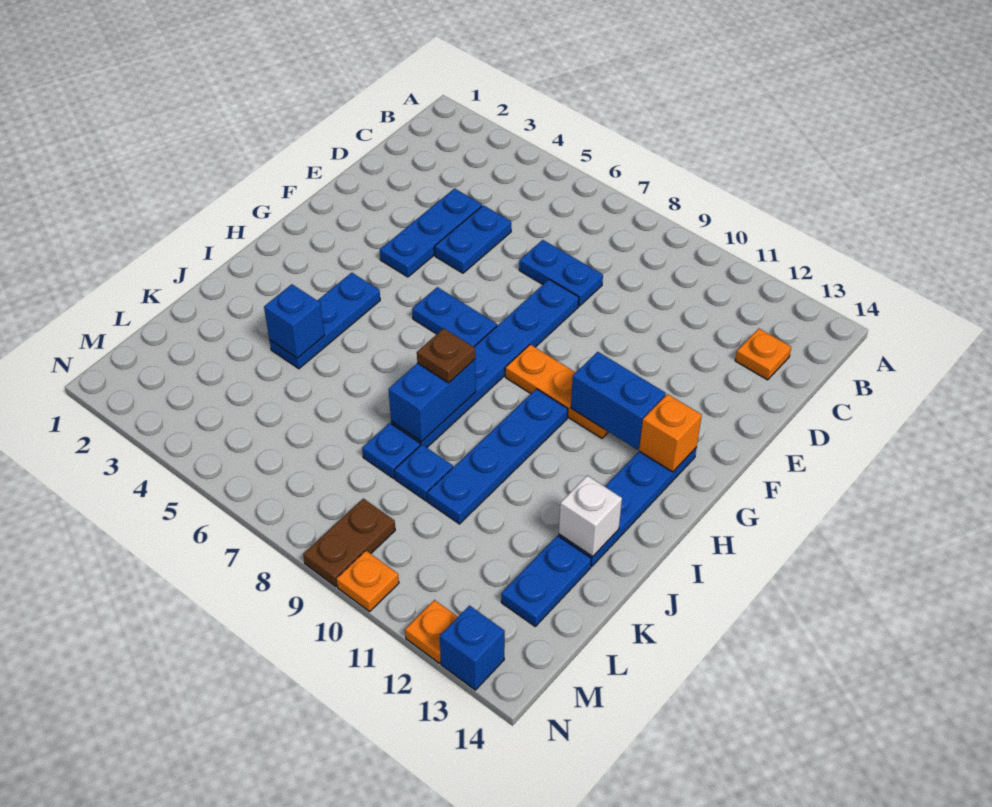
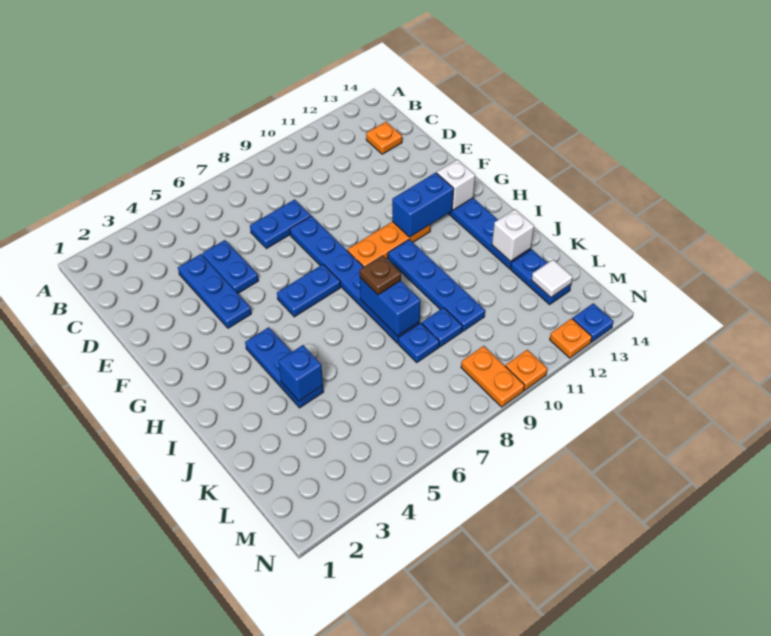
orange 1x1 brick [639,394,702,472] -> white 1x1 brick [437,159,475,210]
none -> white 1x1 tile [532,260,573,297]
brown 1x2 plate [303,499,395,587] -> orange 1x2 plate [461,346,525,407]
blue 1x1 brick [440,606,505,690] -> blue 1x1 plate [573,303,614,342]

